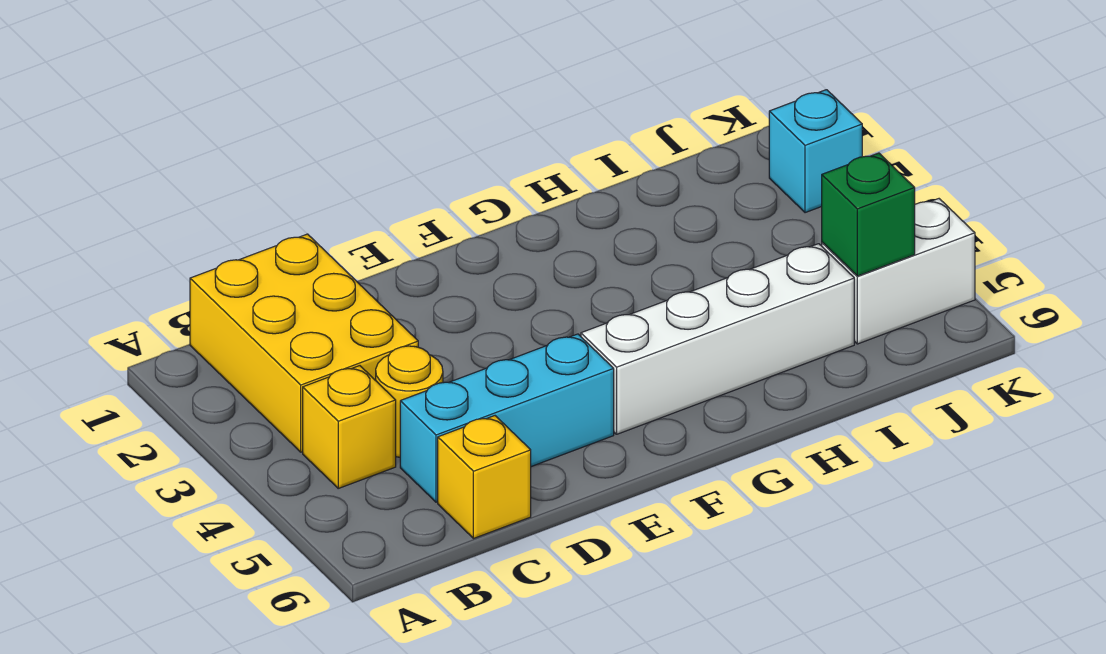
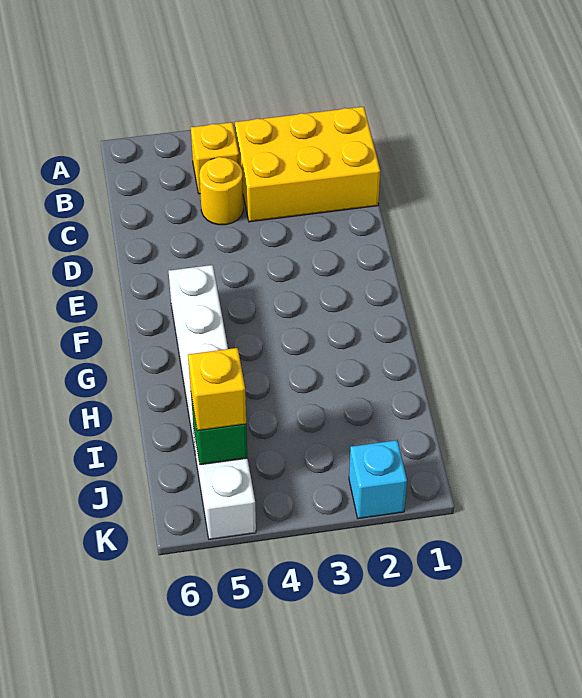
cyan 1x3 brick [400,334,614,502] -> none
yellow 1x1 brick [438,416,531,539] -> yellow 1x1 brick moved to [188,348,246,431]

